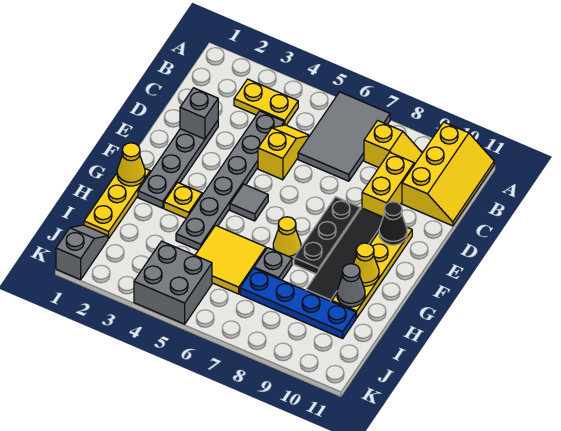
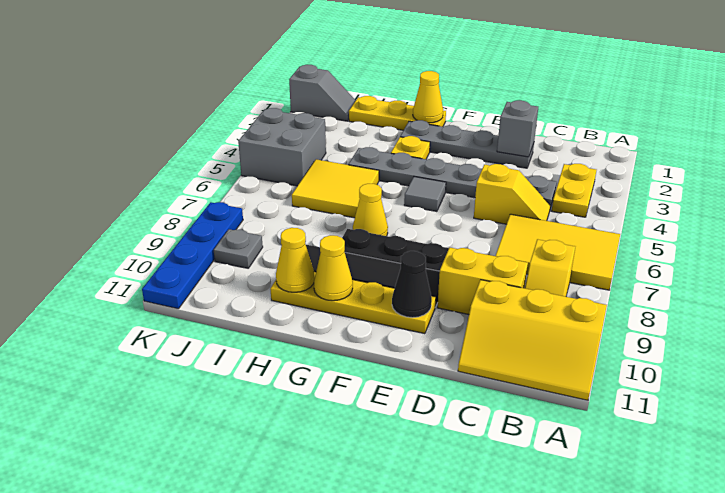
grey 2x3 tile [298,92,390,181] -> yellow 2x3 tile [496,214,620,290]
grey 1x1 plate [254,248,292,280] -> grey 1x1 plate moved to [214,229,263,268]
grey 1x1 cone [337,264,365,307] -> yellow 1x1 cone [276,228,315,292]
blue 1x4 plate [240,268,356,339] -> blue 1x4 plate moved to [142,202,243,309]

